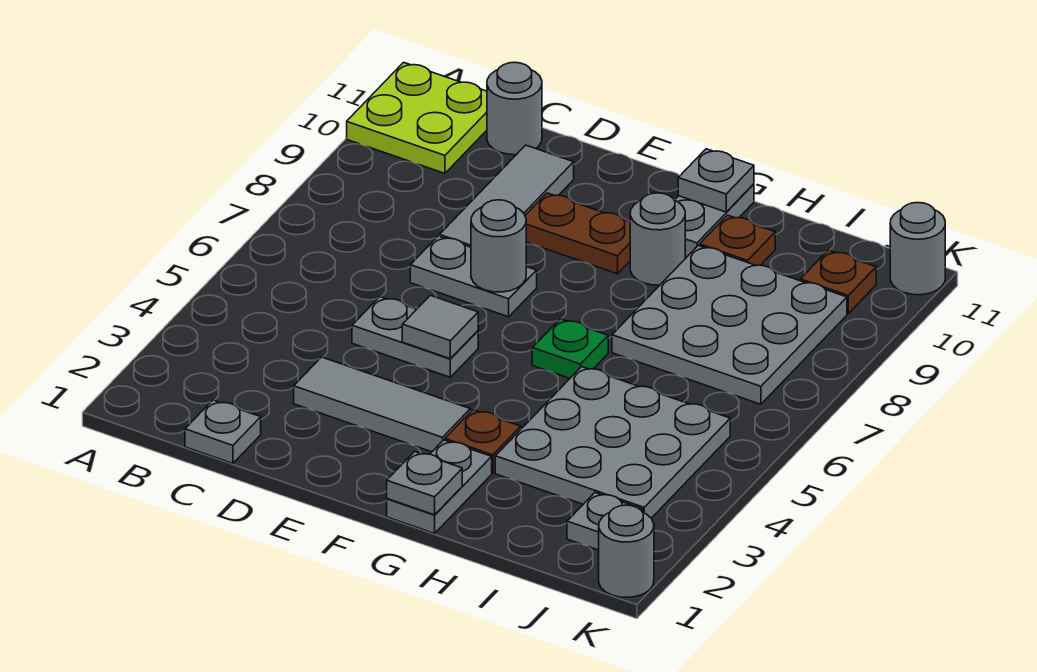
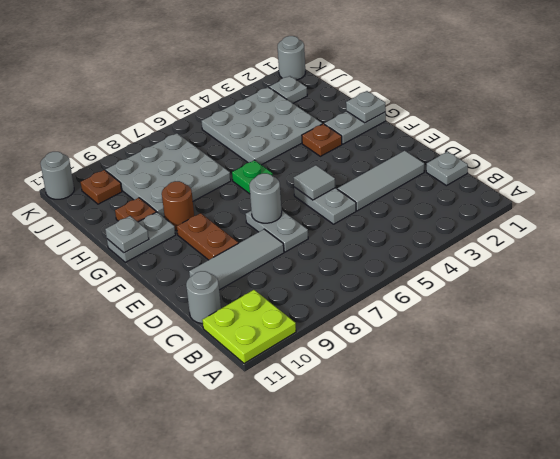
grey 1x3 tile [294,357,470,452] -> grey 1x3 tile turned to [338,151,424,211]
grey 1x1 round brick [630,193,685,285] -> brown 1x1 round brick [162,181,194,230]

